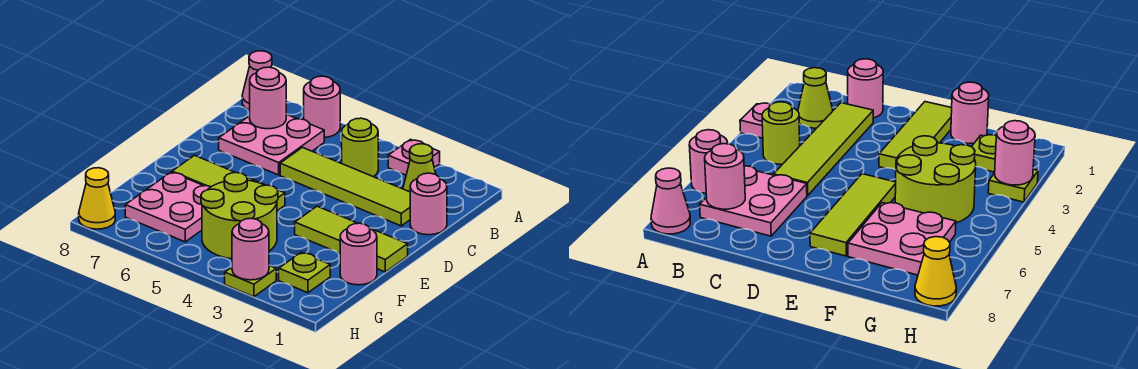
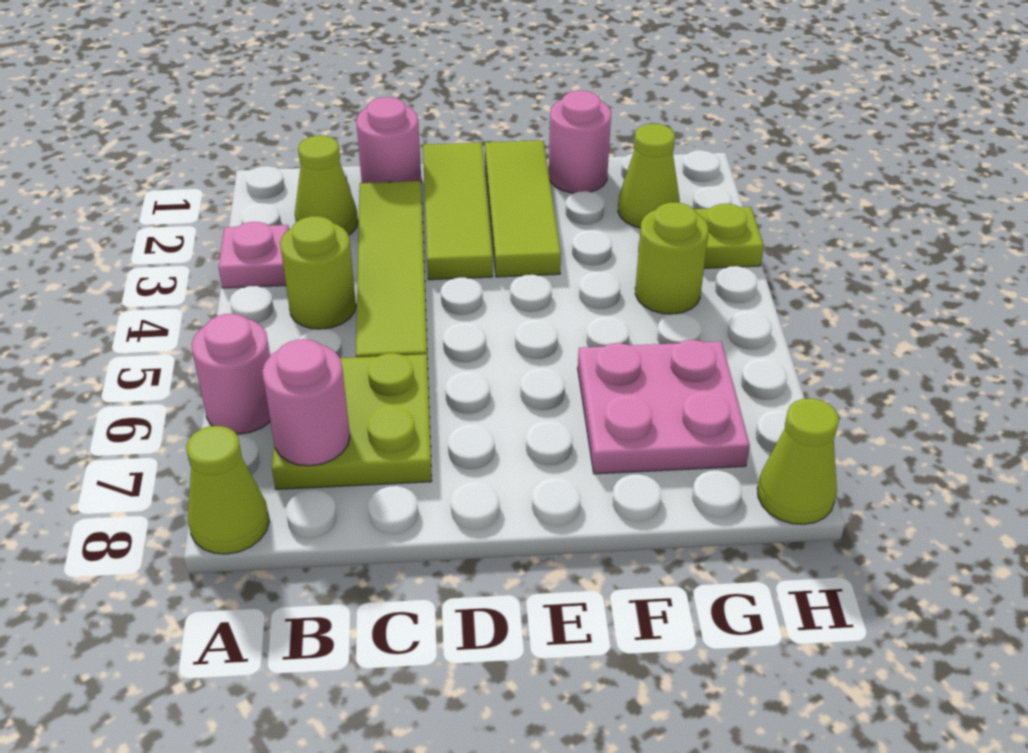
pink 1x1 cone [242,51,272,110] -> lime 1x1 cone [186,426,269,554]
pink 2x2 plate [219,114,324,175] -> lime 2x2 plate [272,353,432,489]
lime 1x3 tile [172,155,285,211] -> lime 1x3 tile moved to [423,142,493,280]
lime 2x2 round brick [201,173,278,259] -> lime 1x1 round brick [635,202,709,314]
lime 1x1 plate [279,253,330,293] -> lime 1x1 cone [618,124,680,228]
pink 1x1 round brick [232,218,269,280] -> none
yellow 1x1 cone [79,168,115,229] -> lime 1x1 cone [757,398,839,524]

